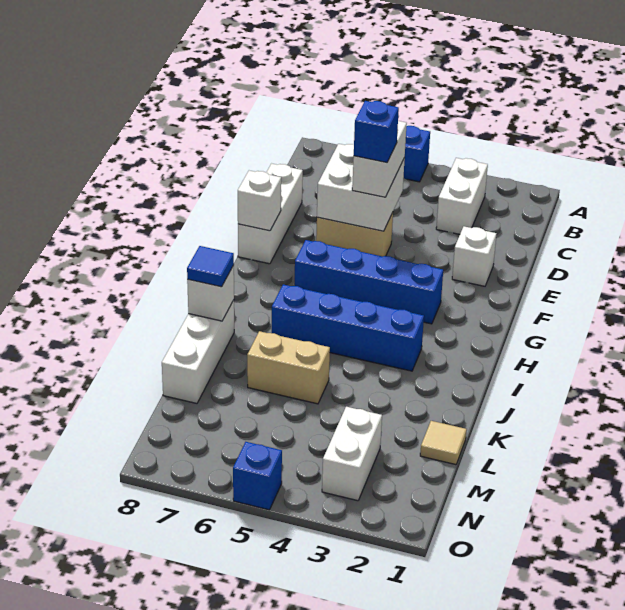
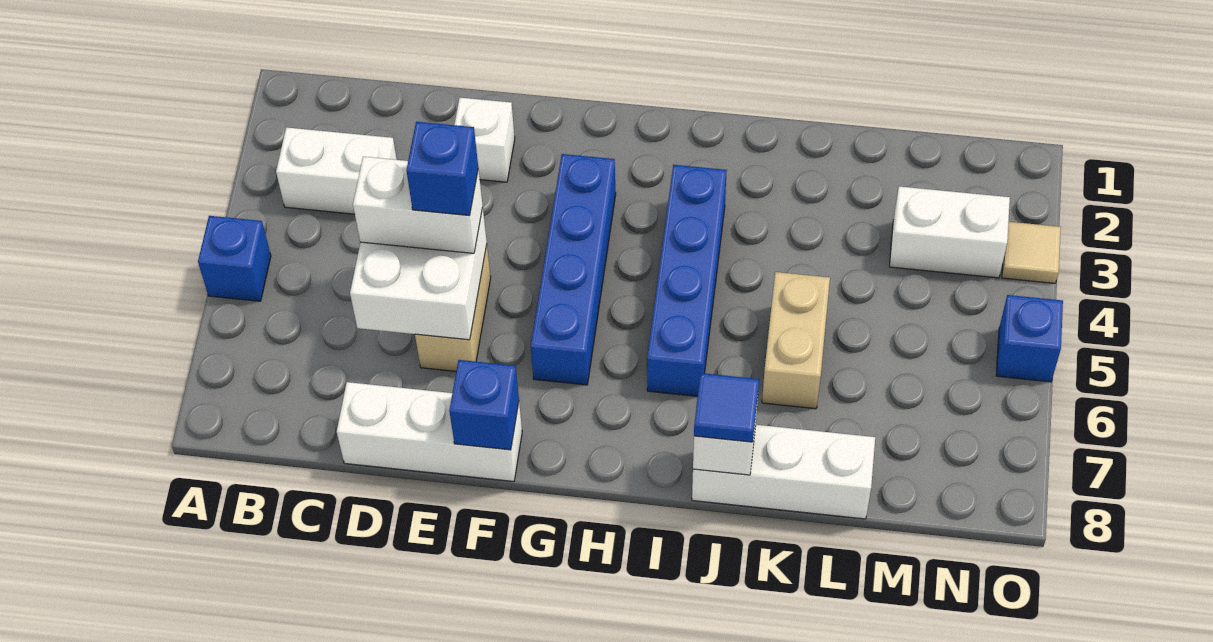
white 1x1 brick [238,171,281,231] -> blue 1x1 brick [449,360,519,450]
tan 1x1 tile [420,421,467,465] -> tan 1x1 tile moved to [1002,222,1061,283]

